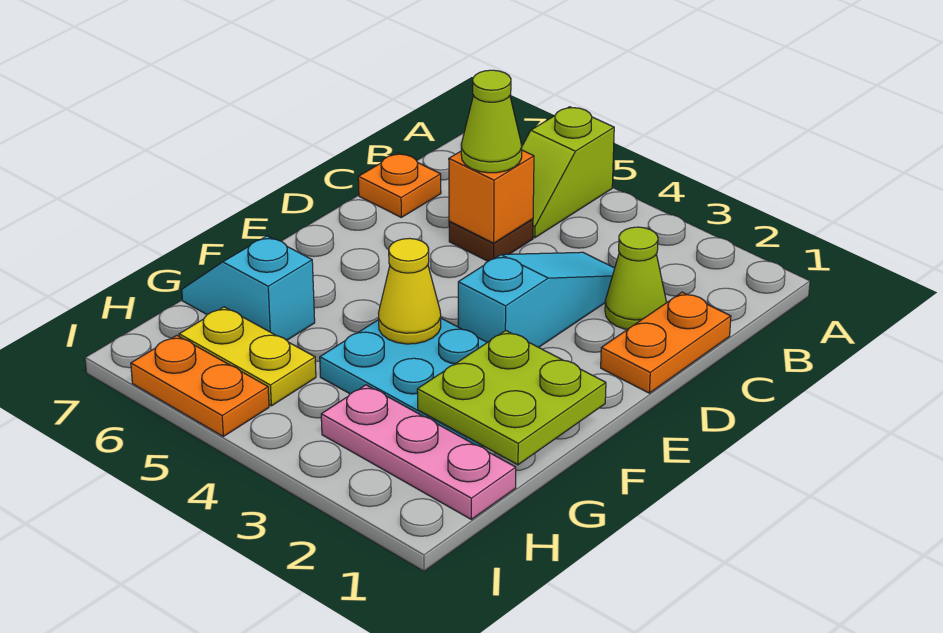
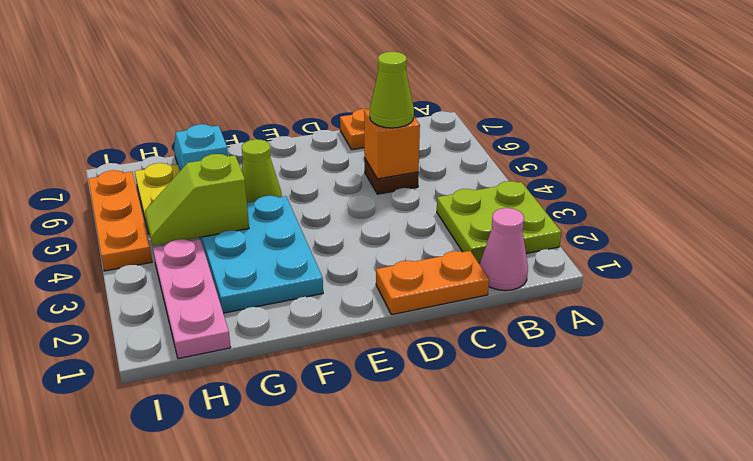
lime 1x2 slope [522,107,614,238] -> lime 1x2 slope moved to [145,154,249,246]
none -> pink 1x1 cone [480,208,528,291]
lime 1x1 cone [605,227,666,330] -> lime 1x1 cone moved to [241,139,282,203]
cyan 1x3 slope [458,252,615,347] -> none
lime 2x2 plate [417,330,606,465] -> lime 2x2 plate moved to [437,181,561,263]
yellow 1x1 cone [378,238,441,344] -> none
orange 1x2 plate [131,335,269,436] -> orange 1x3 plate [88,170,152,271]

